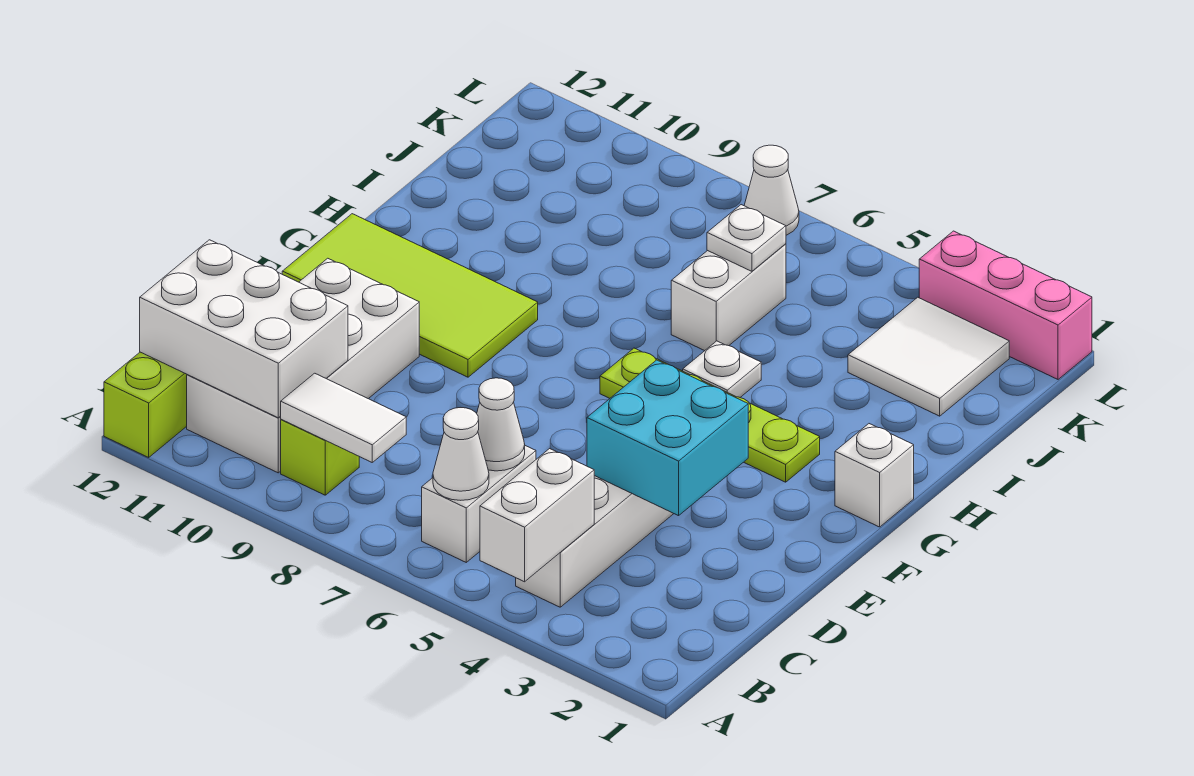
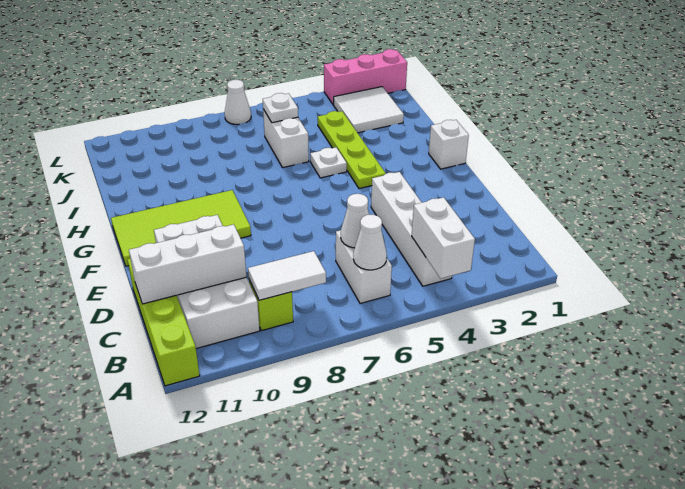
white 2x3 brick [140,240,348,418] -> white 1x3 brick [129,224,246,304]
cyan 2x2 brick [587,360,748,516] -> none
lime 1x4 plate [600,348,820,482] -> lime 1x4 plate turned to [318,111,386,189]

